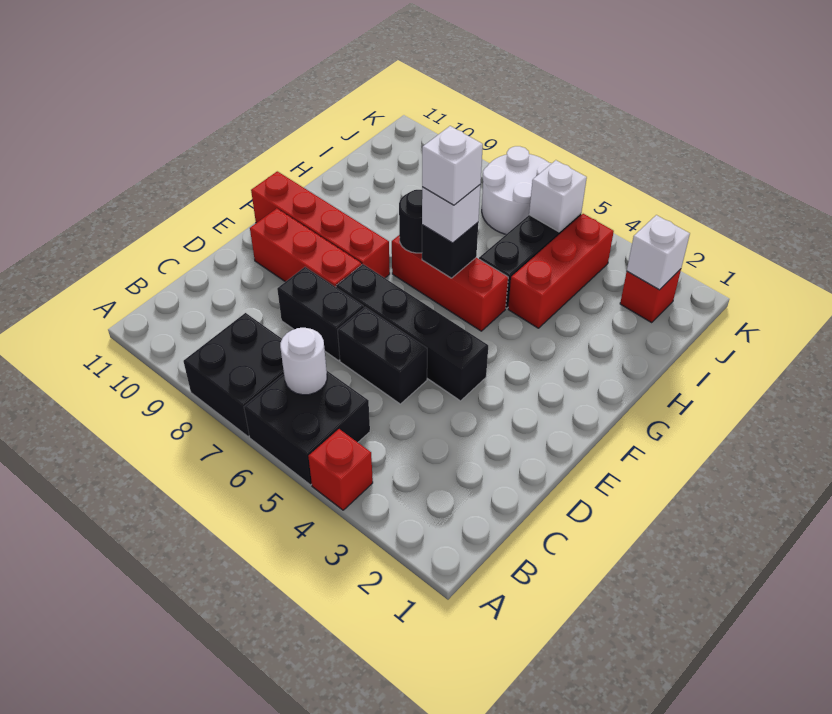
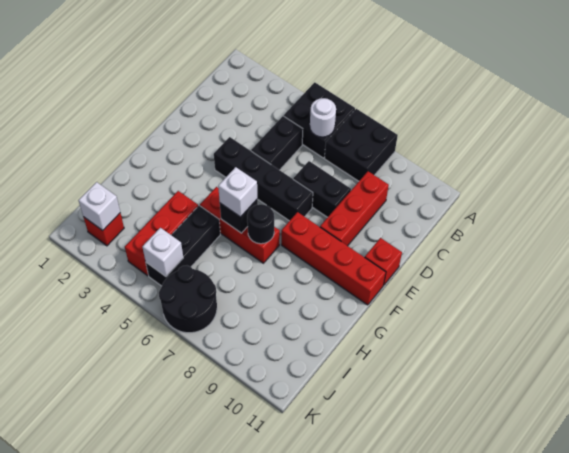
red 1x1 brick [308,429,373,510] -> red 1x1 brick moved to [365,238,402,285]
black 1x2 brick [338,307,427,404] -> black 1x2 brick turned to [251,116,303,170]
red 1x3 brick [250,208,362,287] -> red 1x3 brick turned to [320,171,389,246]
white 1x1 brick [422,126,483,205] -> none
white 2x2 round brick [482,146,552,234] -> black 2x2 round brick [159,266,217,333]

